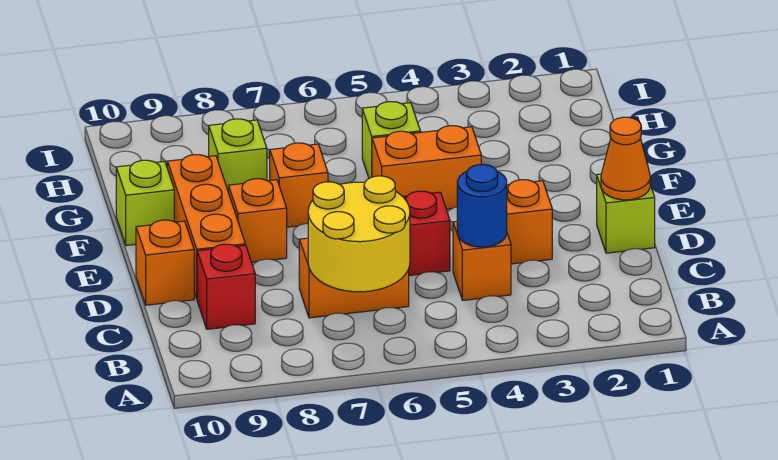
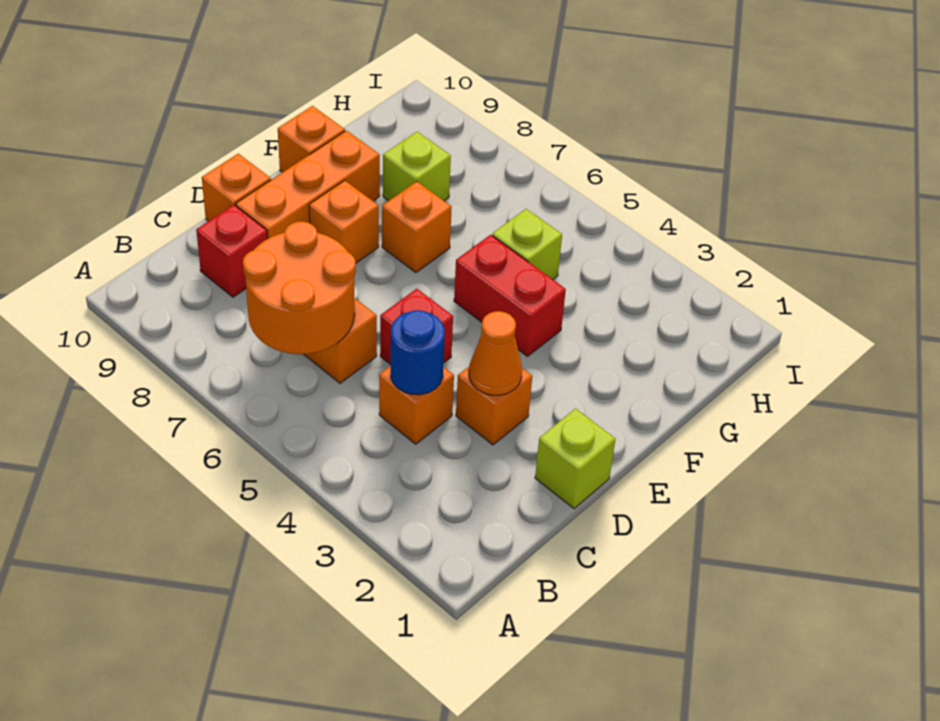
yellow 2x2 round brick [308,176,410,292] -> orange 2x2 round brick [243,221,356,354]
orange 1x1 cone [601,117,650,200] -> orange 1x1 cone moved to [469,311,522,395]
orange 1x2 brick [372,126,481,209] -> red 1x2 brick [454,235,566,356]
lime 1x1 brick [116,160,174,246] -> orange 1x1 brick [278,106,345,172]

